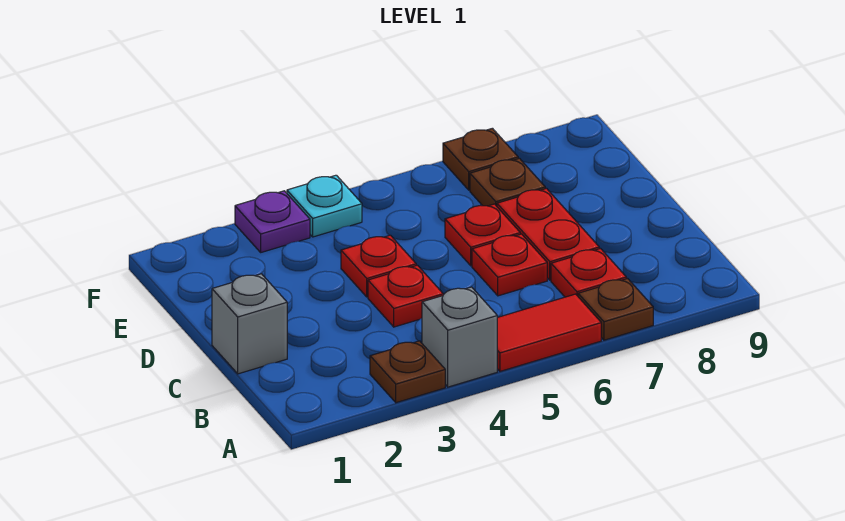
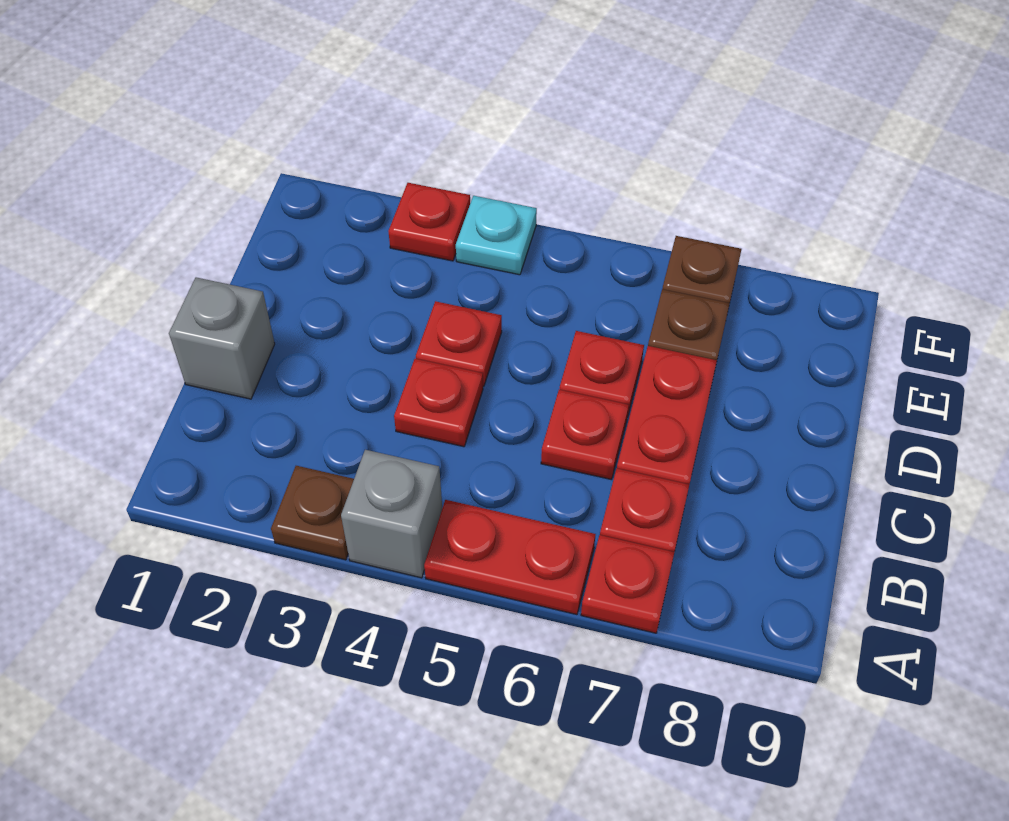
red 1x2 tile [497,294,601,371] -> red 1x2 plate [424,500,596,615]
brown 1x1 plate [578,279,653,340] -> red 1x1 plate [581,535,674,633]
purple 1x1 plate [235,191,310,252] -> red 1x1 plate [388,183,470,261]

